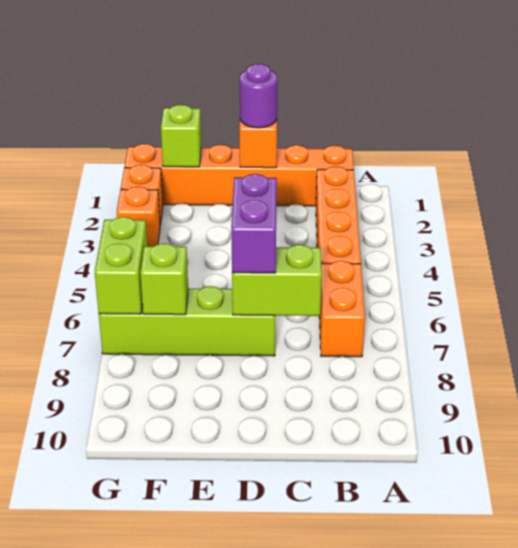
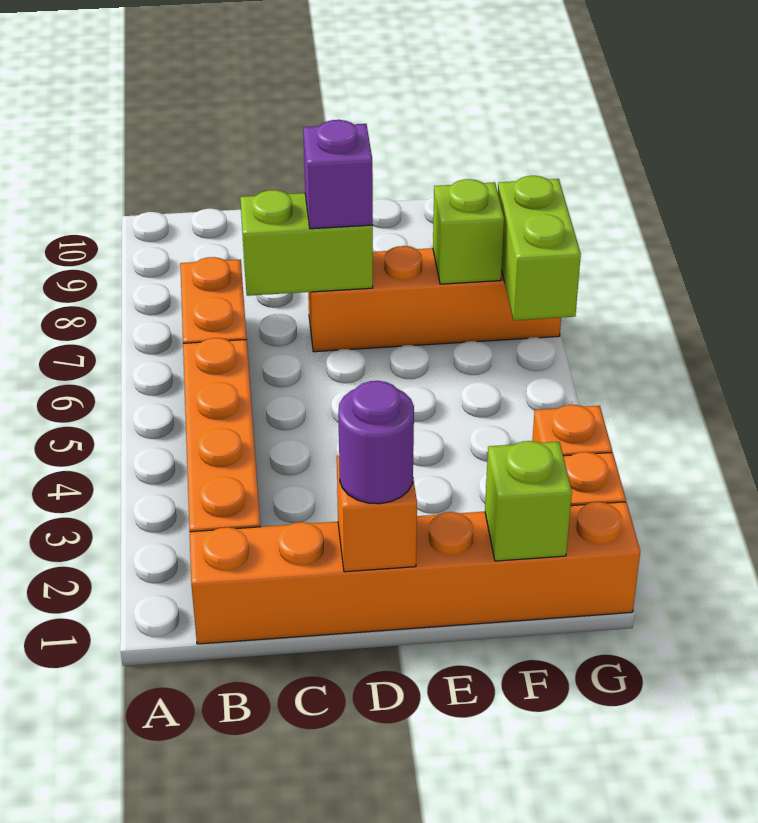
purple 1x2 brick [231,174,277,273] -> purple 1x1 brick [303,120,373,229]
lime 1x4 brick [99,286,275,356] -> orange 1x4 brick [308,246,561,352]

